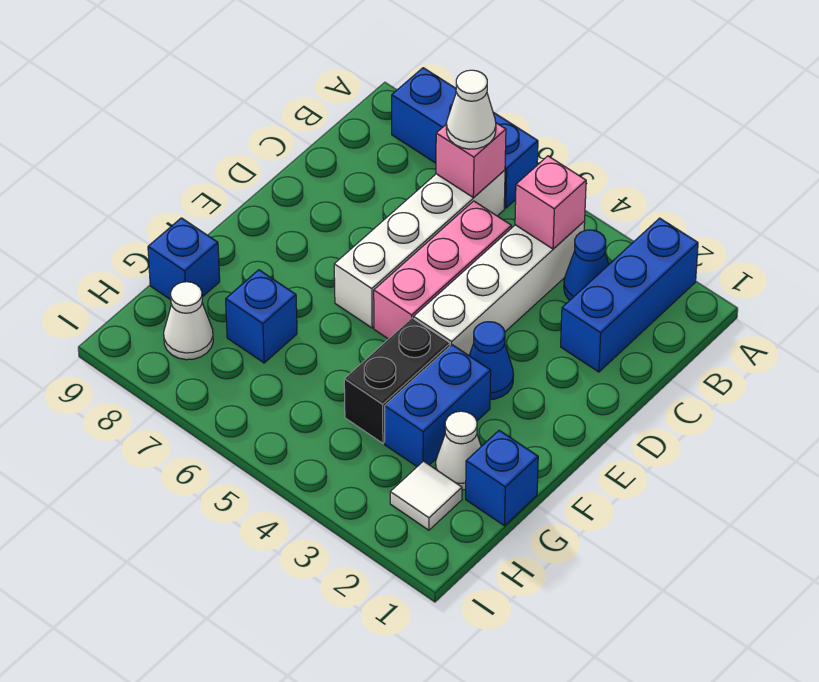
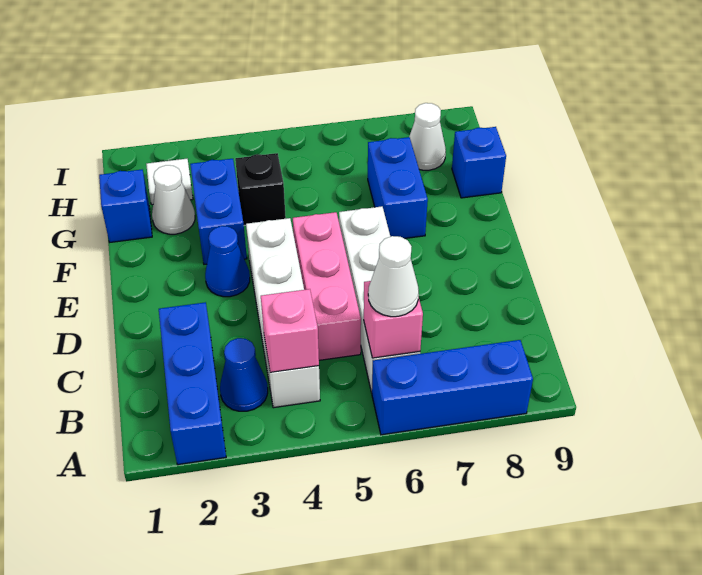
black 1x2 brick [344,318,450,443] -> black 1x1 brick [235,153,286,225]
blue 1x1 brick [226,270,297,363] -> blue 1x2 brick [368,137,428,239]

